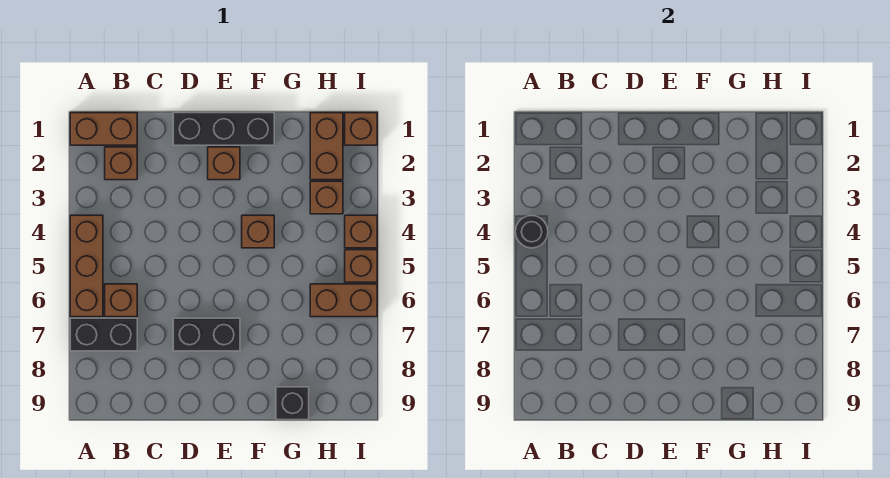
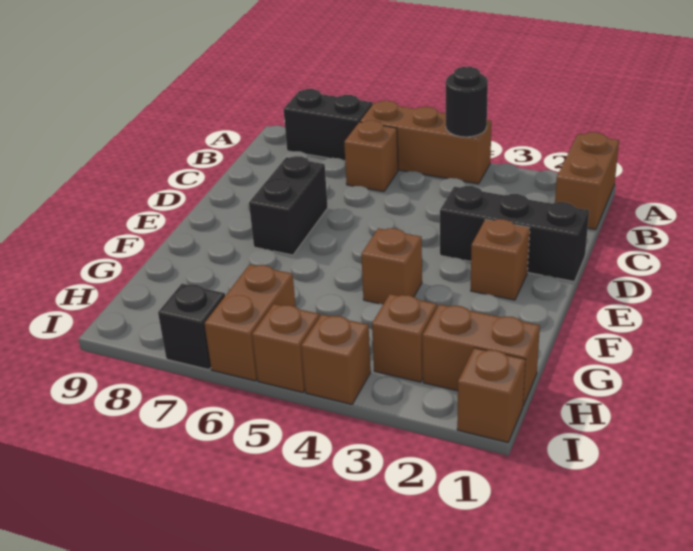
black 1x2 brick [70,318,137,351] -> black 1x2 brick turned to [284,89,373,161]
brown 1x1 brick [105,147,137,180] -> none
black 1x3 brick [173,113,274,145] -> black 1x3 brick turned to [440,186,589,281]
black 1x1 brick [276,387,309,420] -> black 1x1 brick moved to [158,284,225,370]

